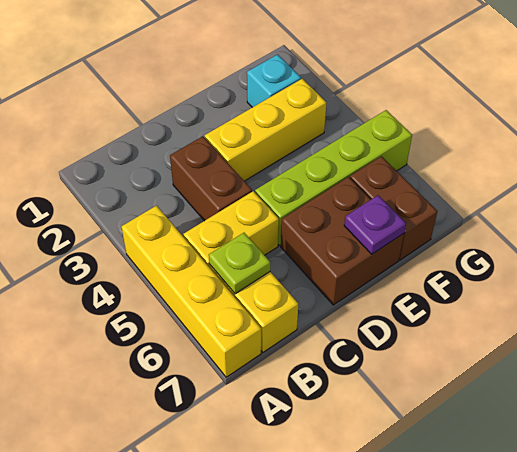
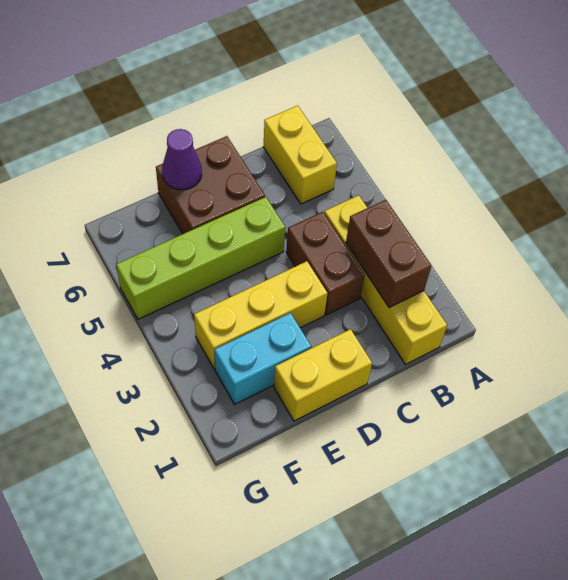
yellow 1x4 brick [121,206,261,377] -> yellow 1x4 brick moved to [324,195,447,364]
yellow 1x2 brick [183,191,279,267] -> yellow 1x2 brick moved to [274,329,372,421]
lime 1x1 plate [209,233,270,294] -> none
purple 1x1 plate [344,195,406,254] -> purple 1x1 cone [162,129,202,190]
cyan 1x1 brick [247,55,301,107] -> cyan 1x2 brick [215,313,311,404]
brown 1x2 brick [350,156,437,260] -> brown 1x2 brick moved to [346,200,431,308]

